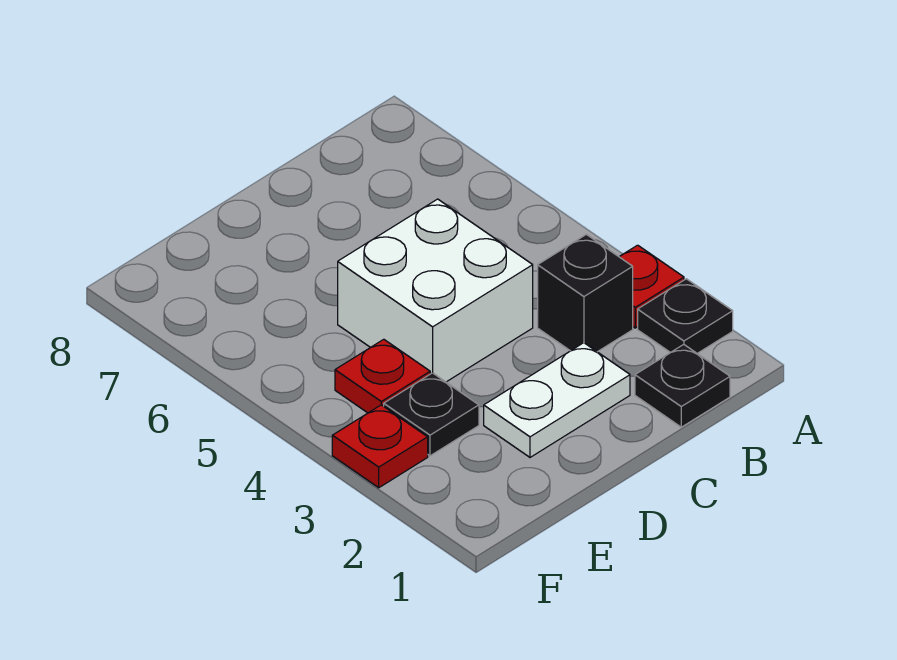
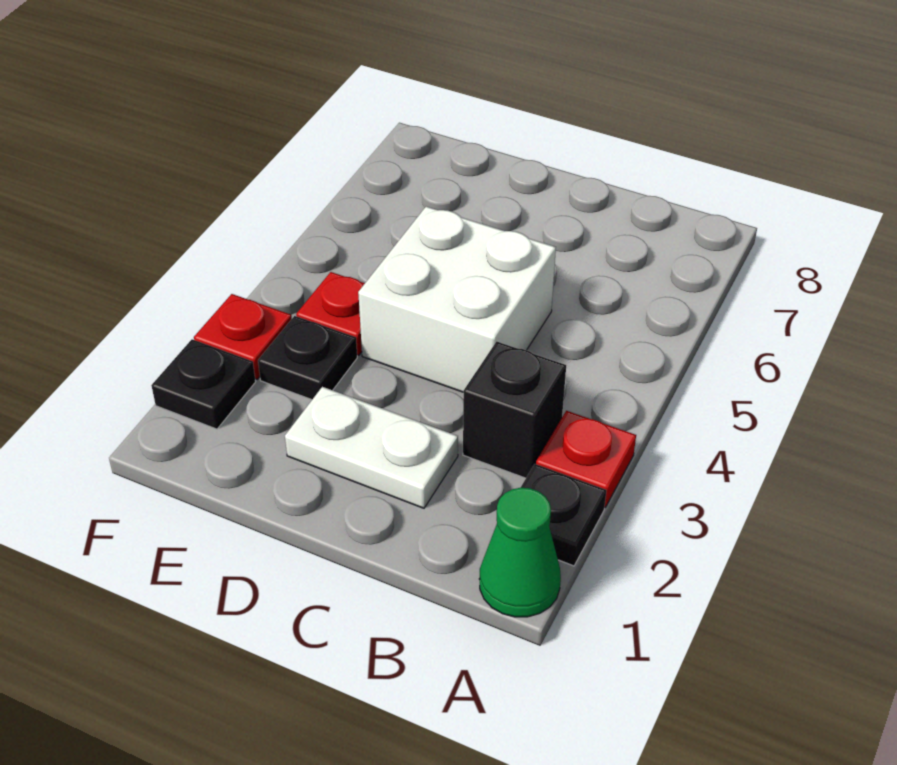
none -> green 1x1 cone [479,488,561,617]
black 1x1 plate [635,344,730,427] -> black 1x1 plate moved to [151,339,256,429]

